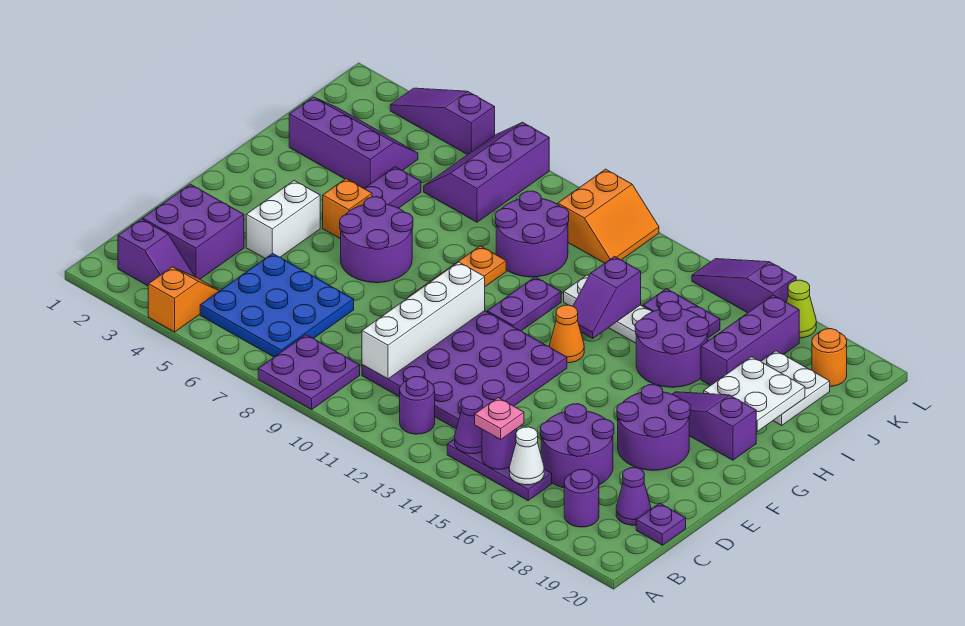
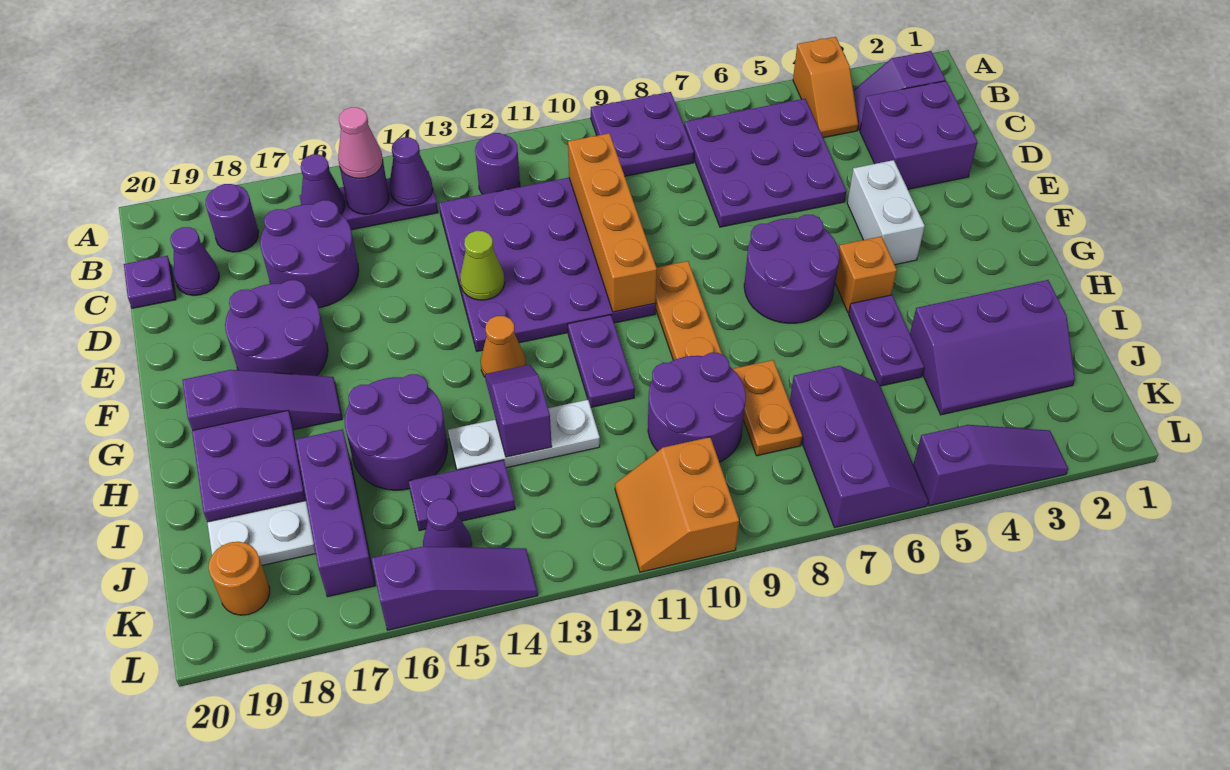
blue 3x3 plate [200,253,354,357] -> purple 3x3 plate [684,99,846,227]
pink 1x1 plate [475,398,524,439] -> pink 1x1 cone [338,107,383,178]
white 1x1 cone [509,427,544,485] -> purple 1x1 cone [301,154,345,214]
white 1x4 brick [362,262,485,379] -> orange 1x4 brick [568,133,657,312]
white 2x2 plate [704,357,805,431] -> purple 2x2 plate [192,410,306,522]
none -> orange 1x2 plate [733,360,802,456]
none -> purple 1x1 cone [423,499,472,547]
lime 1x1 cone [786,280,816,338] -> lime 1x1 cone moved to [460,231,505,300]

